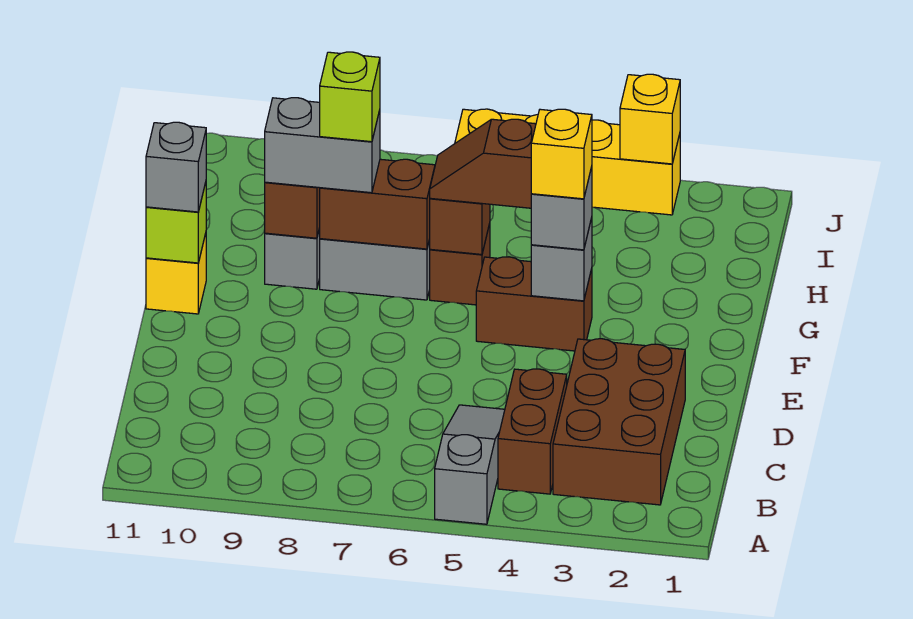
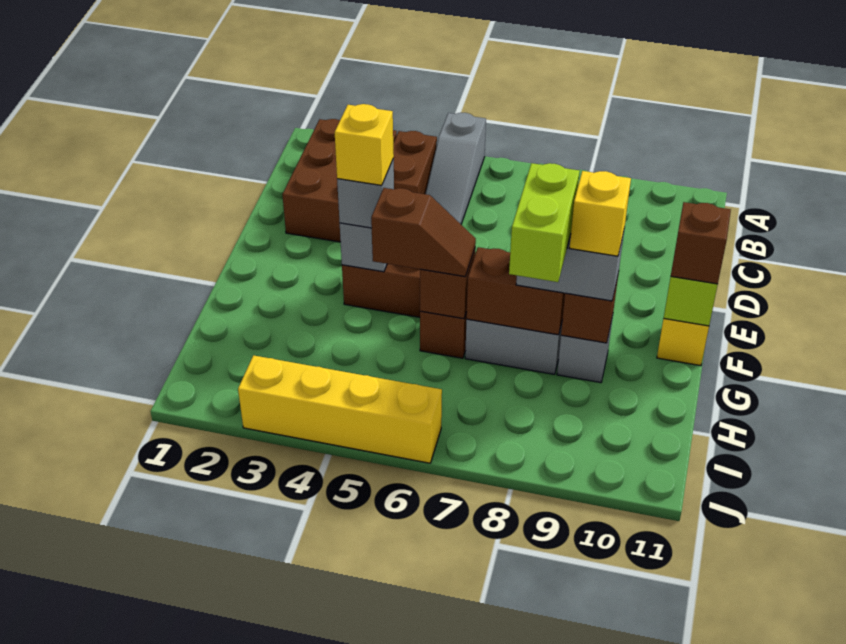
grey 1x1 brick [146,122,206,212] -> brown 1x1 brick [671,202,731,284]
lime 1x1 brick [320,52,380,142] -> lime 1x2 brick [509,163,580,282]
yellow 1x1 brick [620,74,680,164] -> yellow 1x1 brick moved to [570,171,631,256]

